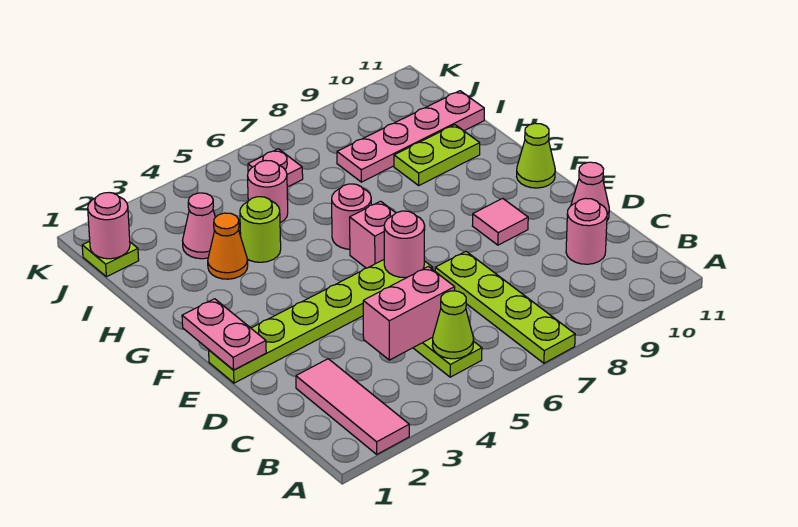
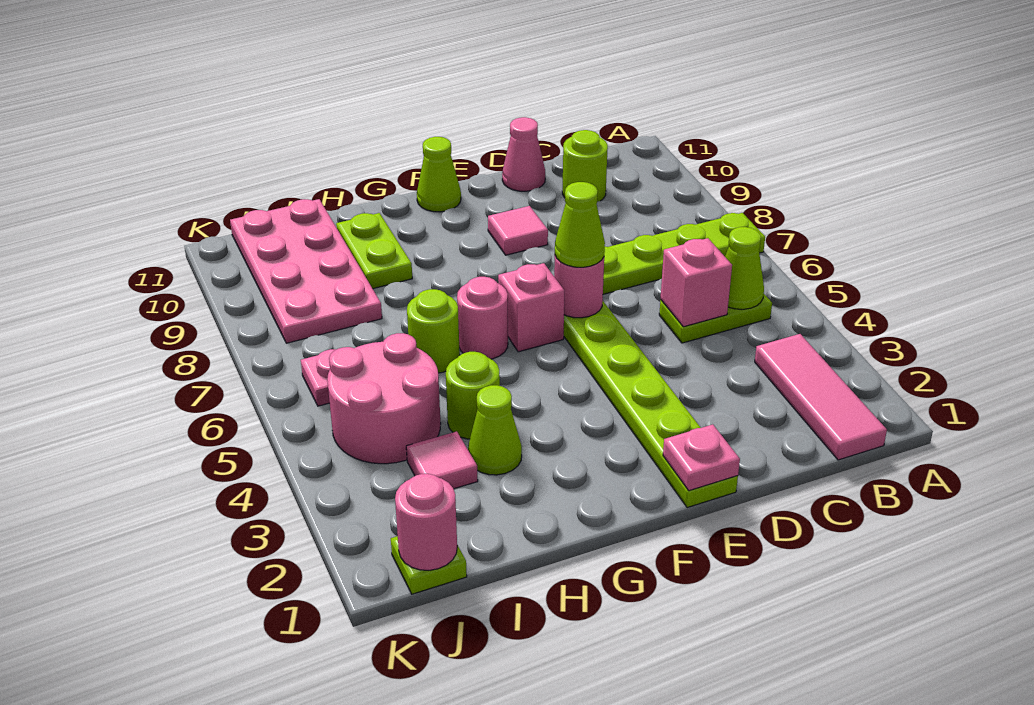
pink 1x3 tile [296,359,409,454] -> pink 1x3 tile turned to [755,334,887,460]
pink 1x2 brick [363,267,455,360] -> pink 1x1 brick [660,238,732,327]
pink 1x1 round brick [566,198,607,264] -> lime 1x1 round brick [562,130,608,202]
pink 1x2 plate [182,299,266,370] -> pink 1x1 plate [663,424,740,491]
none -> lime 1x1 cone [555,182,605,267]
orange 1x1 cone [208,213,248,279] -> lime 1x1 cone [468,385,522,475]
none -> lime 1x1 round brick [407,289,460,373]
pink 1x1 cone [183,193,215,259] -> pink 1x1 tile [406,431,478,489]
pink 1x1 round brick [248,161,288,223] -> pink 2x2 round brick [327,333,441,464]
pink 1x4 plate [337,91,484,182] -> pink 2x4 plate [230,199,382,343]

